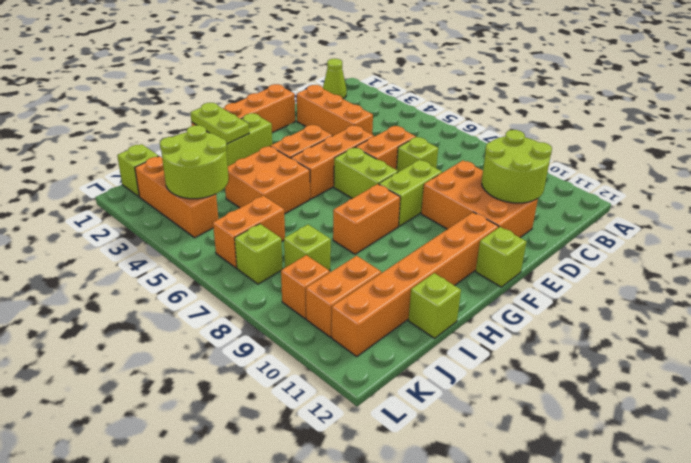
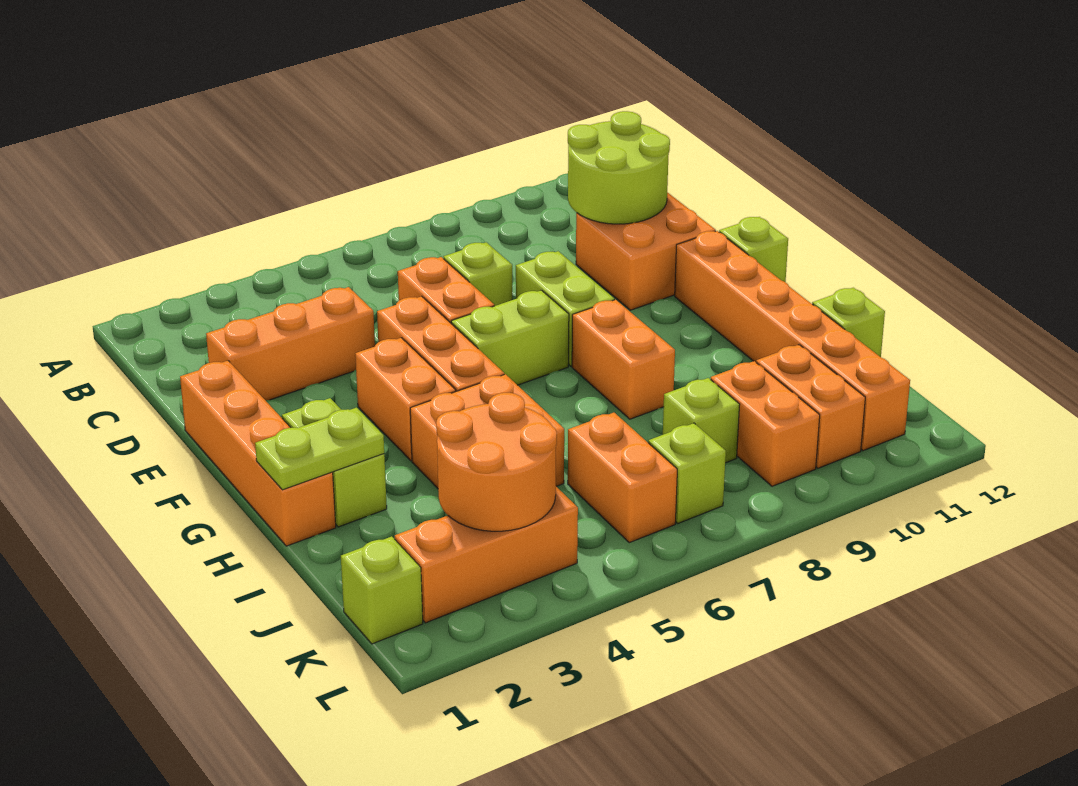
lime 1x1 cone [323,59,347,99] -> none
orange 2x3 brick [421,161,538,237] -> orange 2x2 brick [576,192,716,310]
lime 2x2 round brick [160,125,229,199] -> orange 2x2 round brick [436,393,557,531]
orange 1x1 brick [281,255,330,319] -> orange 1x2 brick [711,361,820,486]

